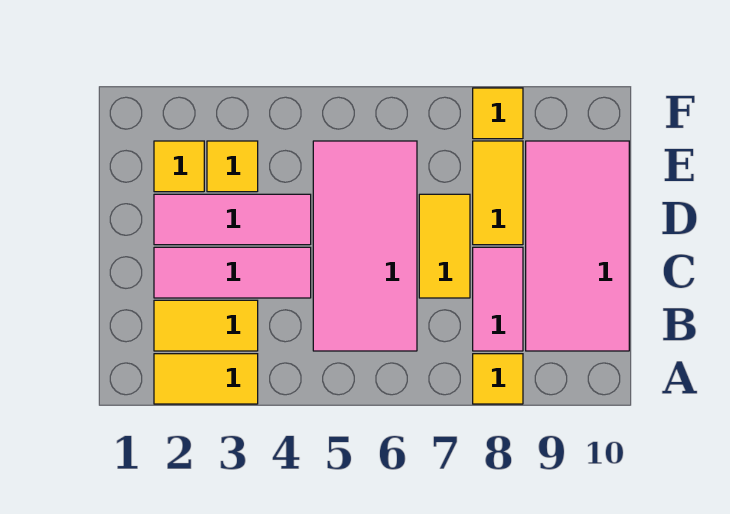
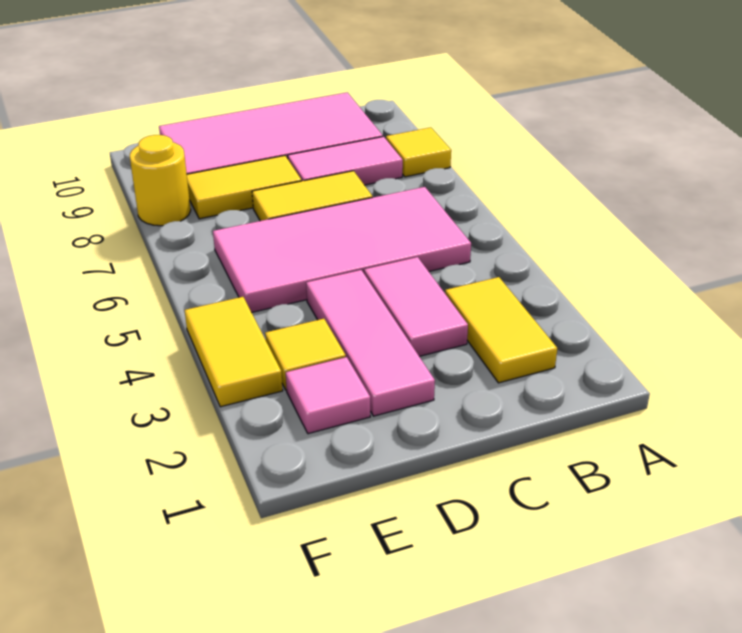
yellow 1x2 tile [154,354,258,404] -> yellow 1x2 tile moved to [185,297,283,407]
pink 1x3 tile [154,247,311,298] -> pink 1x2 tile [364,257,468,356]
yellow 1x1 tile [154,141,204,192] -> pink 1x1 tile [286,357,370,434]
yellow 1x1 tile [473,88,523,139] -> yellow 1x1 round brick [130,135,191,226]

